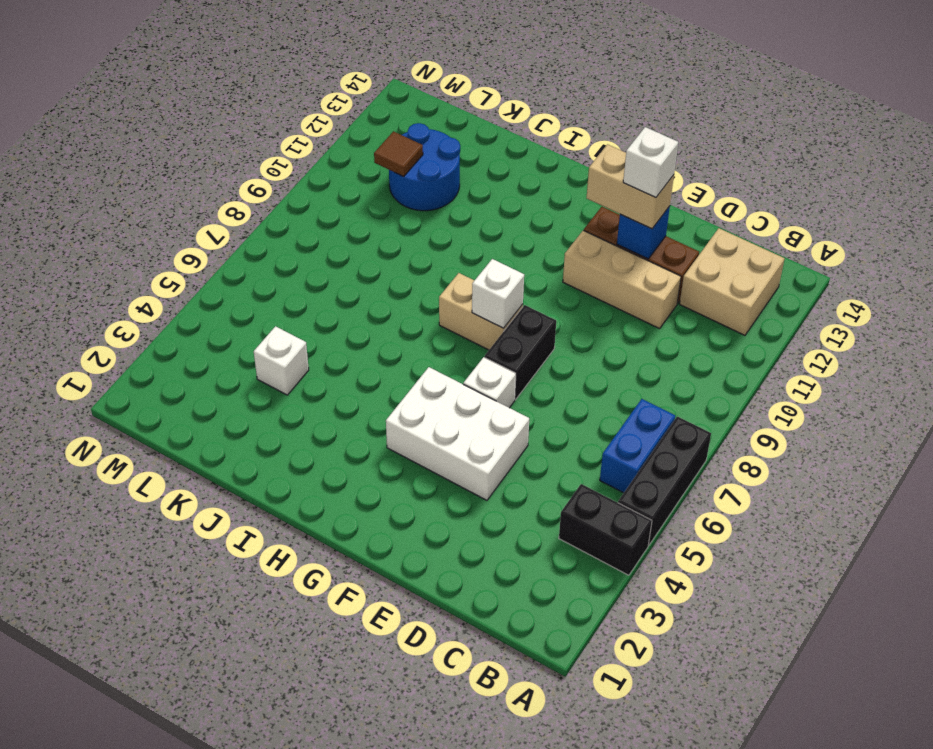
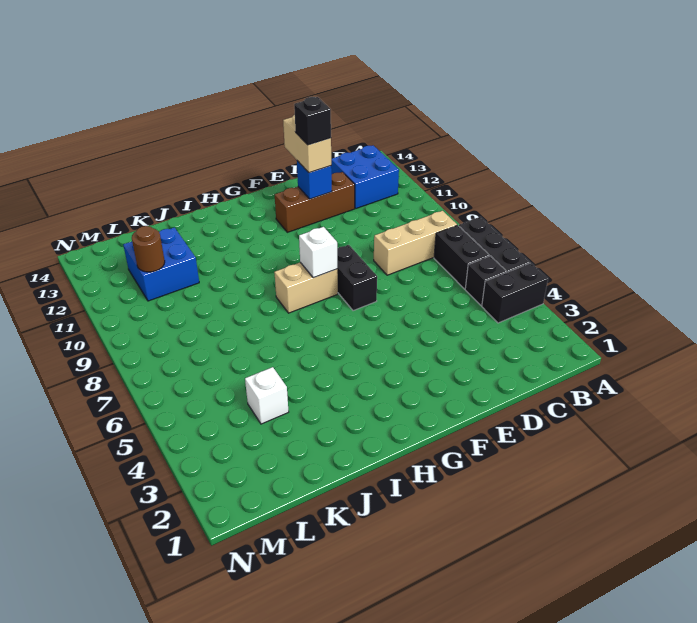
none -> black 1x1 brick [465,256,507,306]
blue 1x2 brick [600,399,675,493] -> black 1x2 brick [434,225,490,289]
tan 2x2 brick [680,228,785,335] -> blue 2x2 brick [331,145,399,208]
tan 1x3 brick [563,230,681,329] -> tan 1x3 brick moved to [374,211,457,275]
white 2x3 brick [386,367,529,500] -> none
tan 1x2 brick [587,144,674,229] -> tan 1x2 brick turned to [283,115,331,173]
white 1x1 brick [623,127,678,198] -> black 1x1 brick [294,97,331,145]
white 1x1 brick [463,357,516,408] -> none
blue 2x2 round brick [389,123,460,211] -> blue 2x2 brick [123,227,199,301]
brown 1x1 tile [374,131,423,177] -> brown 1x1 round brick [132,226,165,272]

